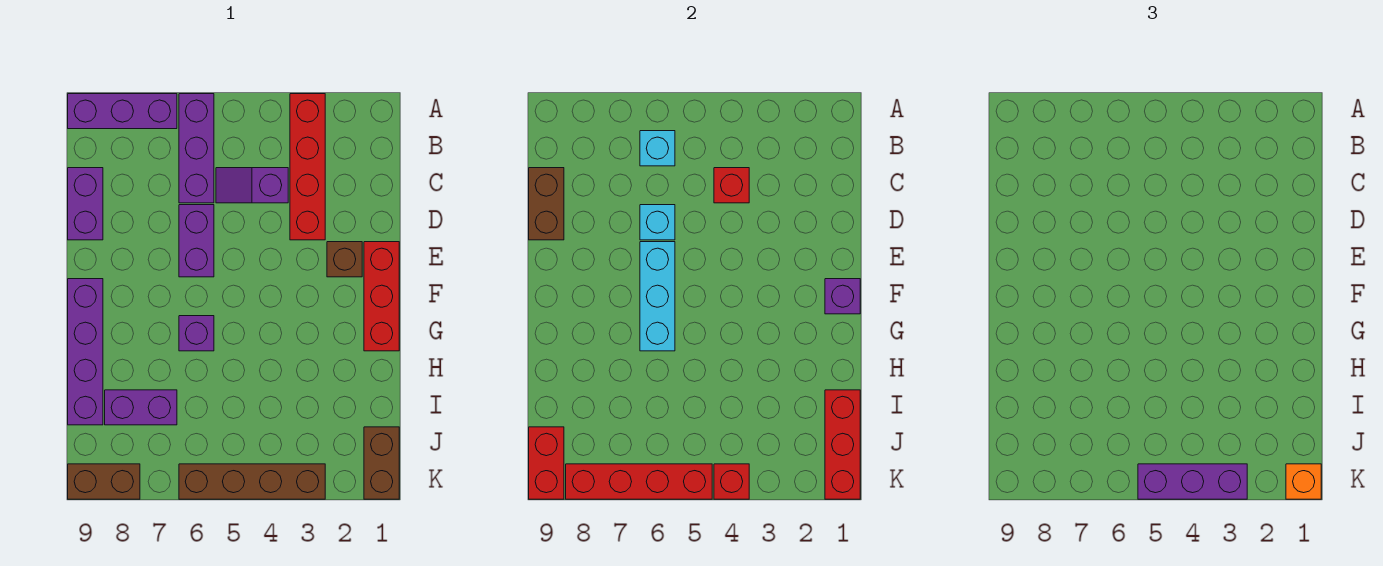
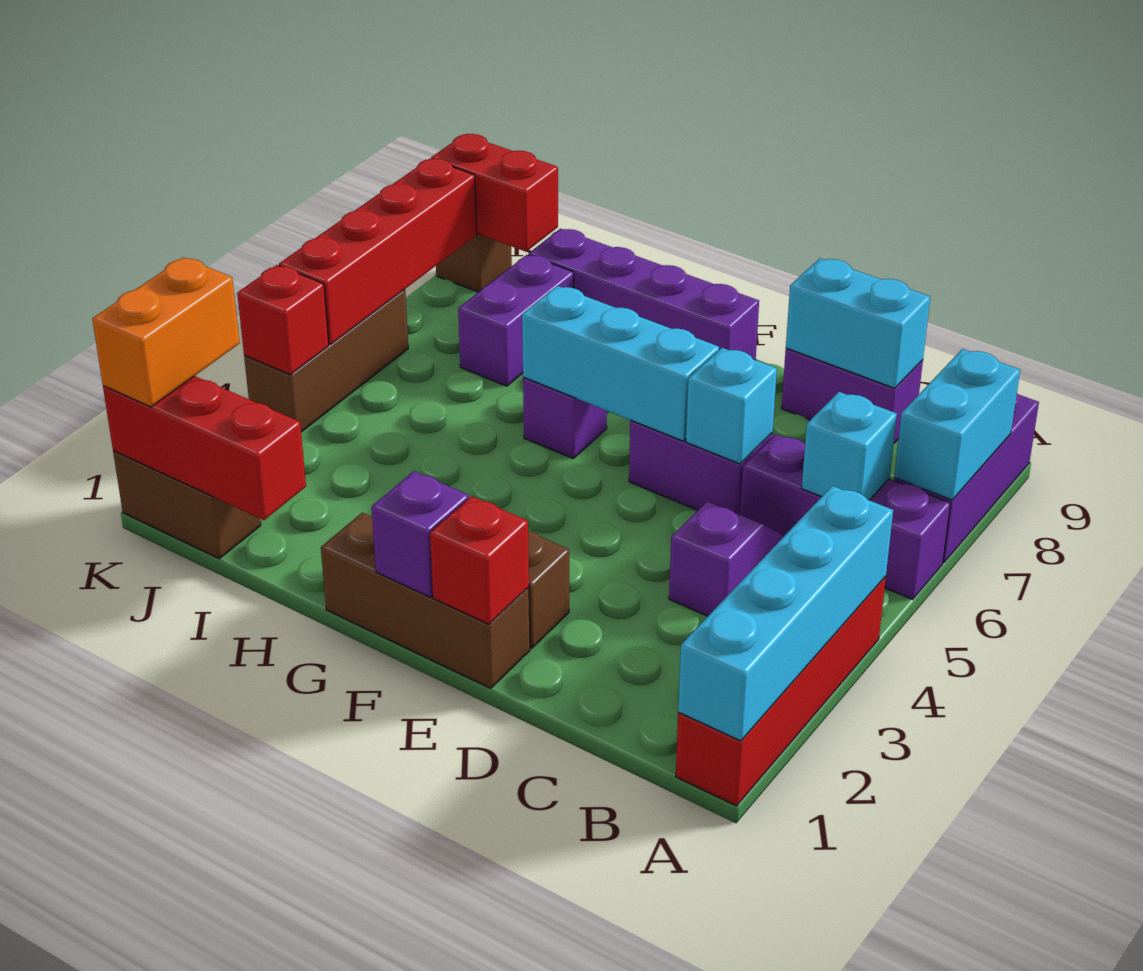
none -> cyan 1x4 brick [678,486,893,741]
red 1x4 brick [290,94,325,240] -> red 1x4 brick turned to [676,576,886,806]
none -> cyan 1x2 brick [894,349,1020,500]
red 1x1 brick [714,168,749,203] -> red 1x1 brick moved to [430,496,529,624]
brown 1x2 brick [529,168,564,240] -> cyan 1x2 brick [786,258,930,388]
red 1x3 brick [364,242,399,351] -> brown 1x3 brick [321,513,530,688]
orange 1x1 brick [1286,464,1321,499] -> orange 1x2 brick [92,257,239,407]
brown 1x4 brick [179,464,325,499] -> brown 1x3 brick [244,289,408,432]
purple 1x3 brick [1138,464,1247,499] -> none
brown 1x2 brick [68,464,140,499] -> brown 1x1 brick [436,234,512,292]

